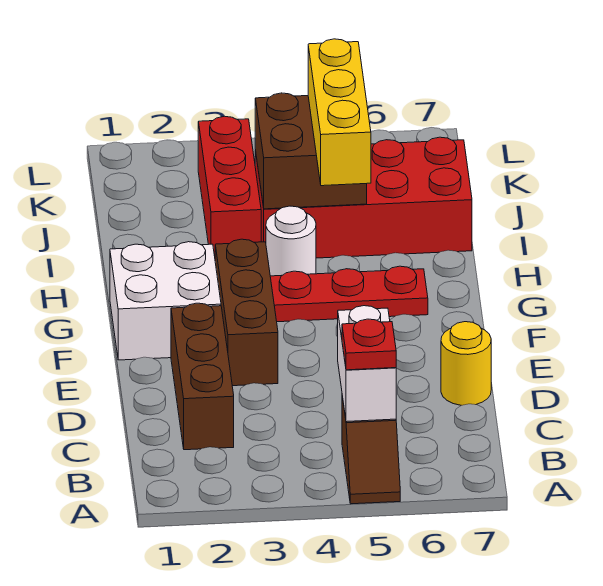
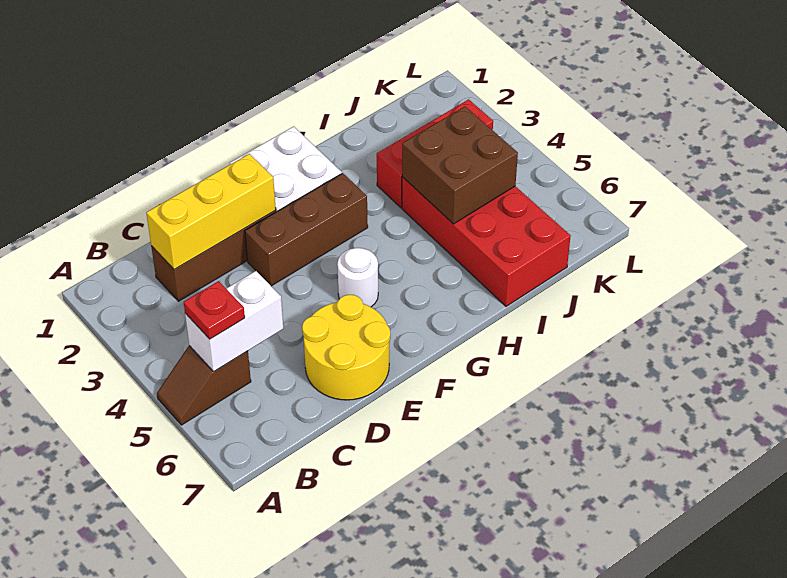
yellow 1x1 round brick [441,322,491,405] -> yellow 2x2 round brick [302,295,390,400]
red 1x3 plate [270,266,428,322] -> none
white 1x1 round brick [266,206,316,276] -> white 1x1 round brick moved to [337,248,378,307]
yellow 1x3 brick [308,39,371,186] -> yellow 1x3 brick moved to [146,154,276,270]

